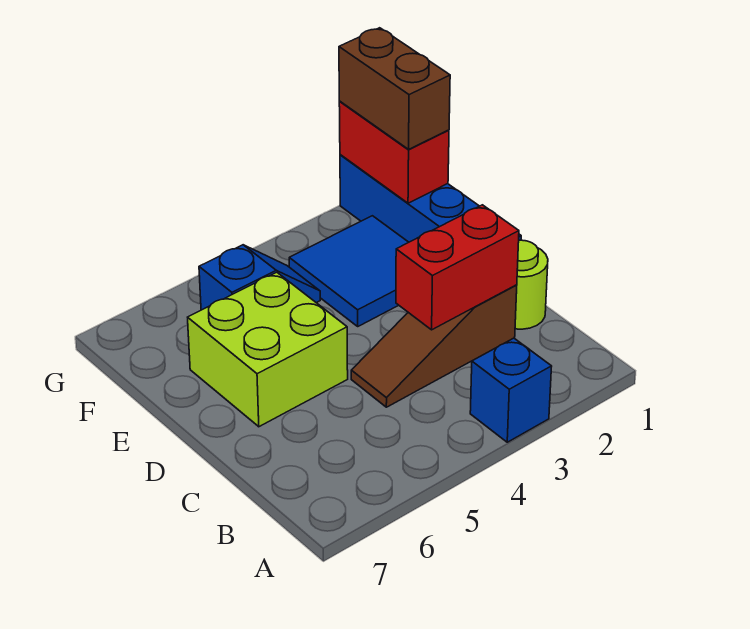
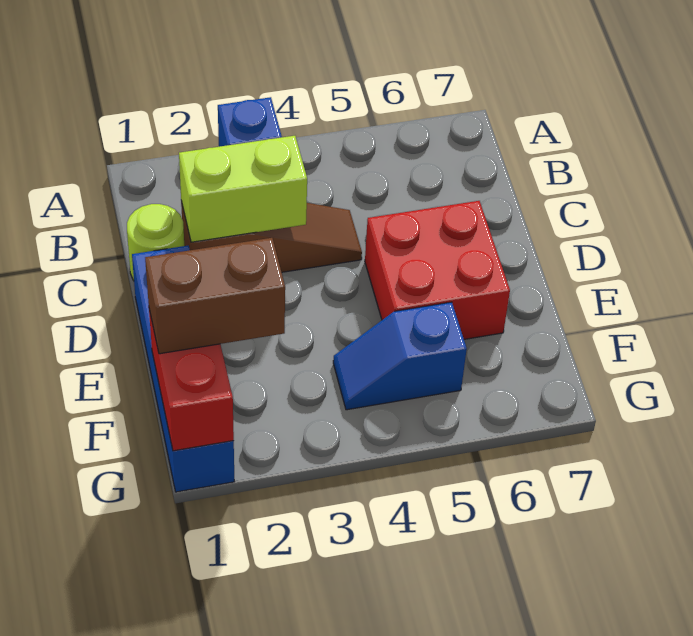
red 1x2 brick [396,205,519,330] -> lime 1x2 brick [179,136,307,242]
lime 2x2 brick [188,272,348,427] -> red 2x2 brick [365,201,510,339]
blue 2x2 tile [289,216,409,326] -> none
brown 1x2 brick [339,28,450,149] -> brown 1x2 brick turned to [145,238,285,354]

